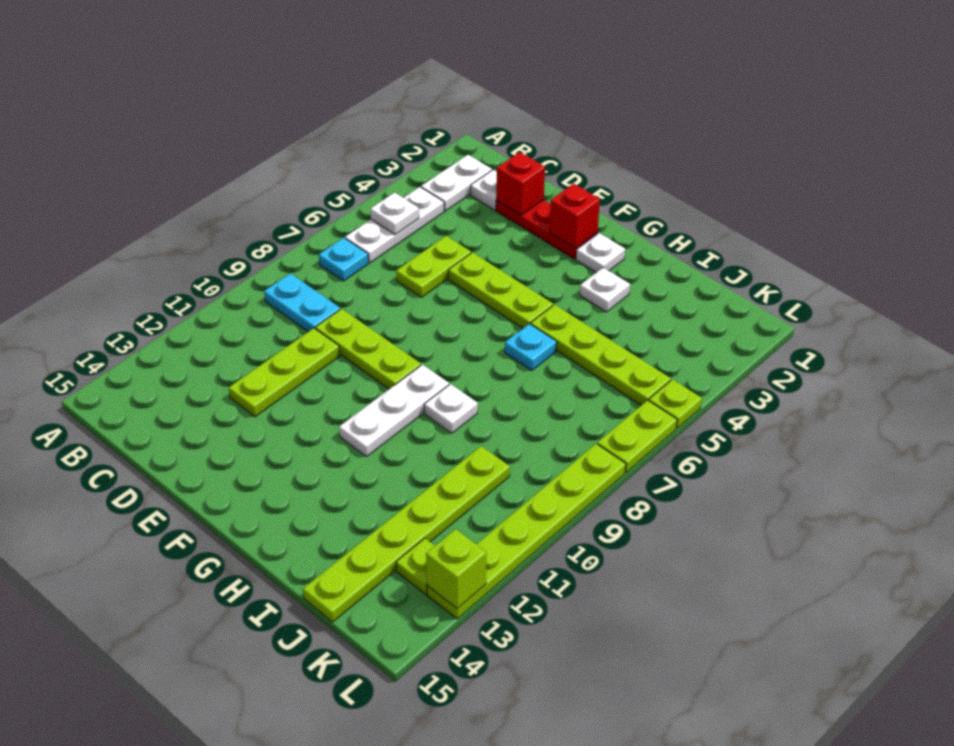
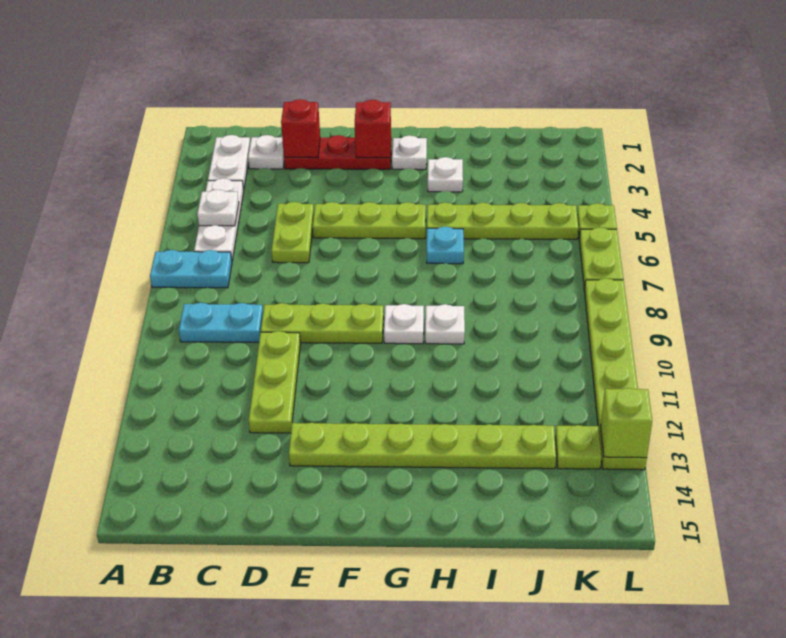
cyan 1x1 plate [319,238,368,281] -> cyan 1x2 plate [150,250,232,288]
white 1x3 plate [339,365,449,457] -> white 1x1 plate [384,304,424,344]
lime 1x6 plate [303,446,510,622] -> lime 1x6 plate turned to [289,423,556,469]

